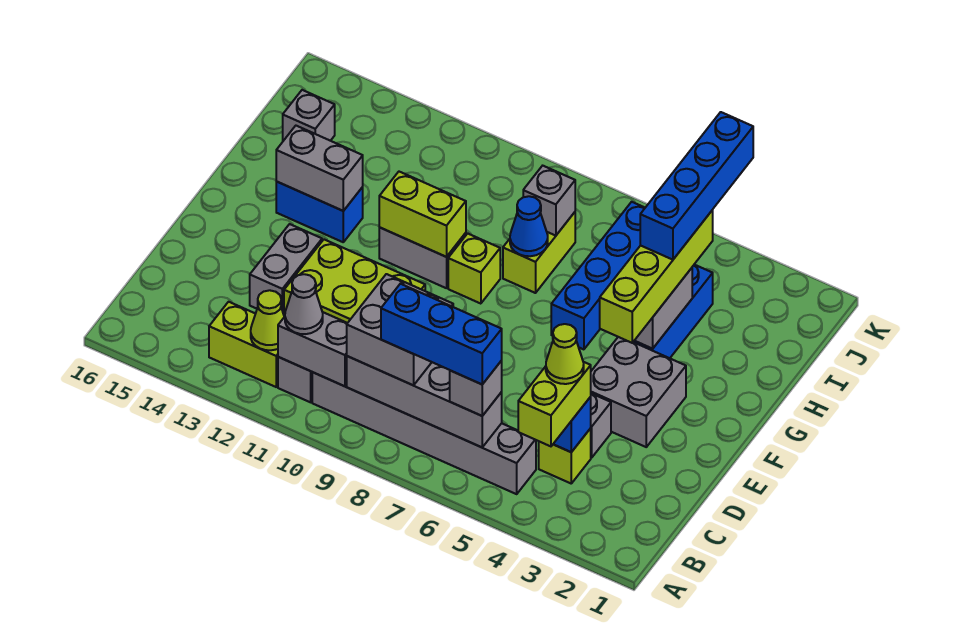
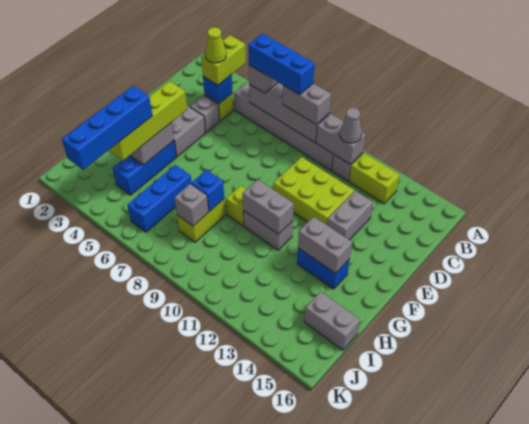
grey 2x2 brick [347,274,453,385] -> grey 1x2 brick [283,83,331,125]
lime 1x1 cone [251,290,284,350] -> none
blue 1x4 brick [551,202,645,349] -> blue 1x3 brick [127,165,192,232]
lime 1x2 brick [379,172,466,257] -> grey 1x2 brick [243,179,294,234]
blue 1x1 cone [510,196,548,256] -> blue 1x1 brick [191,170,224,212]
grey 1x1 brick [283,90,335,141] -> grey 1x2 brick [304,292,360,350]

